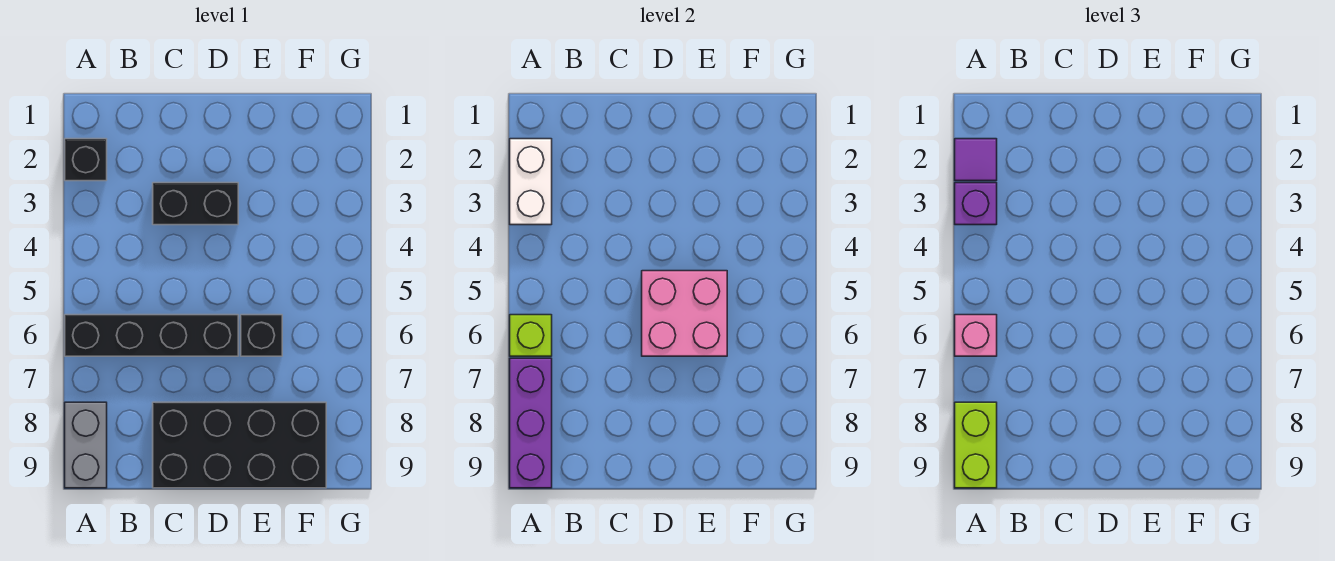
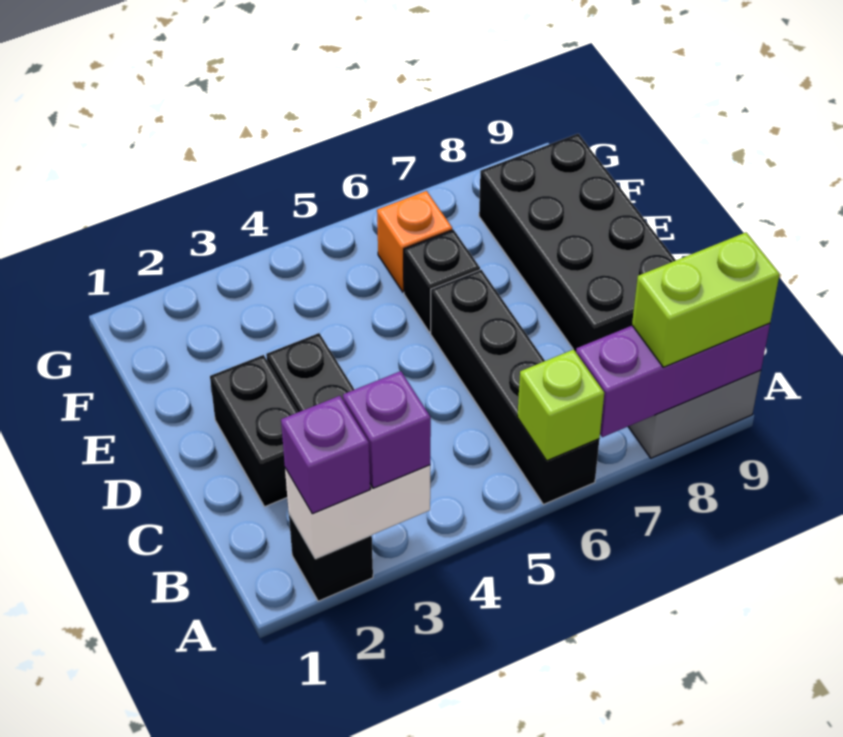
purple 1x1 tile [955,139,997,181] -> purple 1x1 brick [281,396,370,514]
pink 1x1 brick [955,315,997,356] -> none
none -> black 1x2 brick [210,355,298,507]
pink 2x2 brick [642,271,727,356] -> none
none -> orange 1x1 brick [377,191,452,292]

